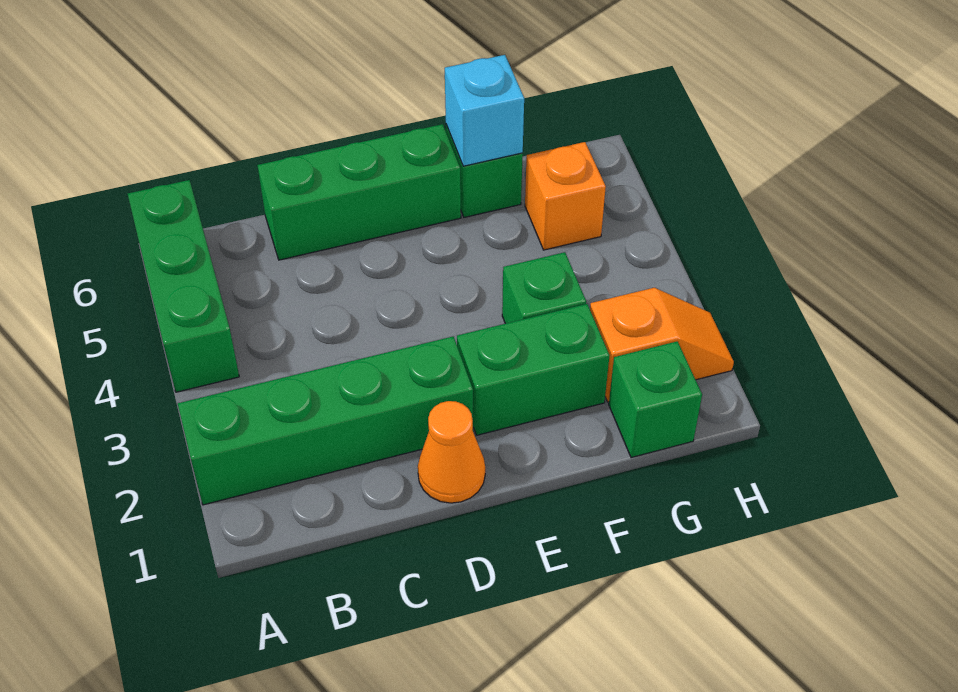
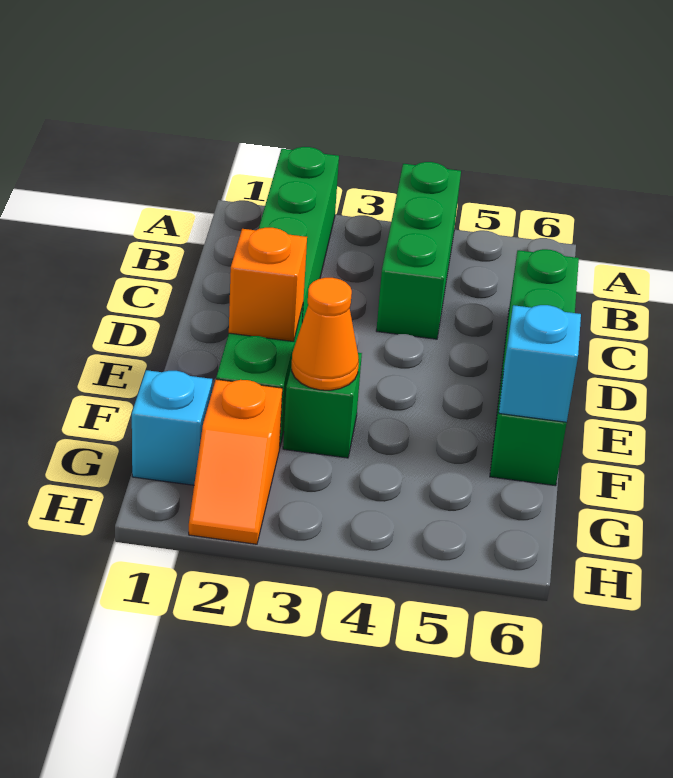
green 1x3 brick [128,180,239,392] -> green 1x3 brick turned to [376,162,461,339]
orange 1x1 cone [418,401,485,503] -> orange 1x1 cone moved to [292,278,359,390]
green 1x1 brick [609,341,702,458] -> cyan 1x1 brick [132,370,212,485]
orange 1x1 brick [525,142,606,250] -> orange 1x1 brick moved to [229,228,307,342]

